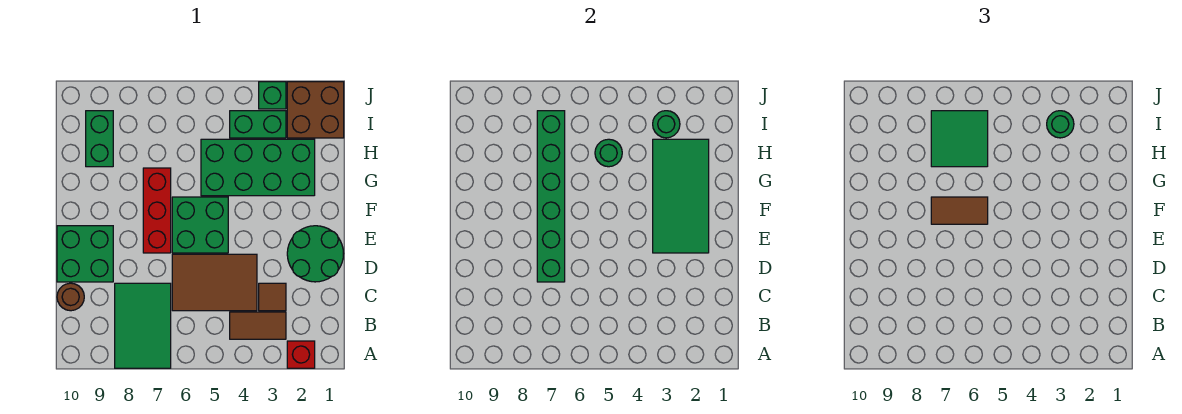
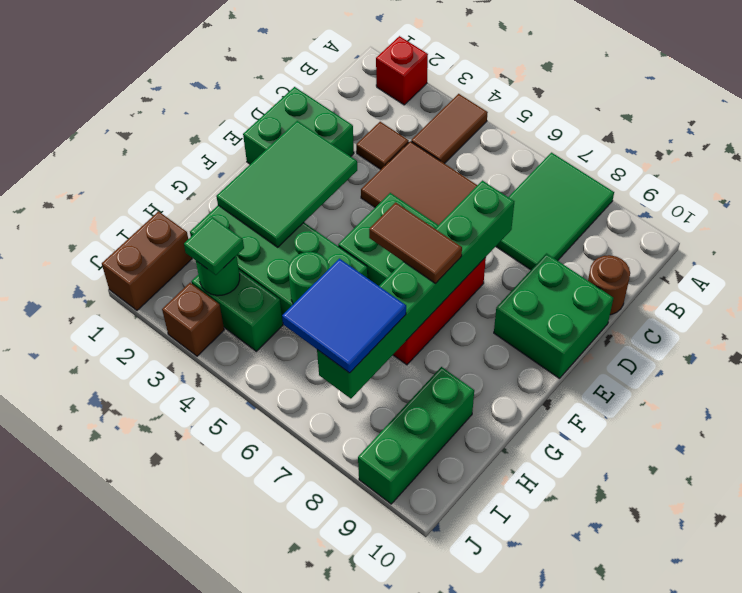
brown 1x2 tile [230,312,286,339] -> brown 1x2 tile turned to [411,94,488,164]
green 2x2 round brick [287,226,344,282] -> green 2x2 brick [243,87,354,164]
green 2x4 tile [653,139,709,253] -> green 2x3 tile [216,121,357,247]
green 2x2 tile [931,111,988,167] -> blue 2x2 tile [282,259,406,373]
green 1x2 brick [86,111,113,167] -> green 1x3 brick [358,367,474,504]
brown 2x2 brick [287,82,344,138] -> brown 1x2 brick [102,211,192,310]
green 1x1 round brick [1047,111,1074,138] -> green 1x1 tile [184,217,244,275]
green 1x1 brick [259,82,286,109] -> brown 1x1 brick [162,283,224,356]

